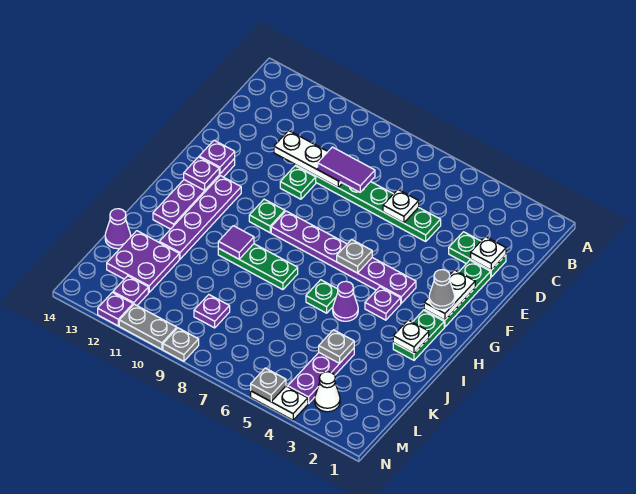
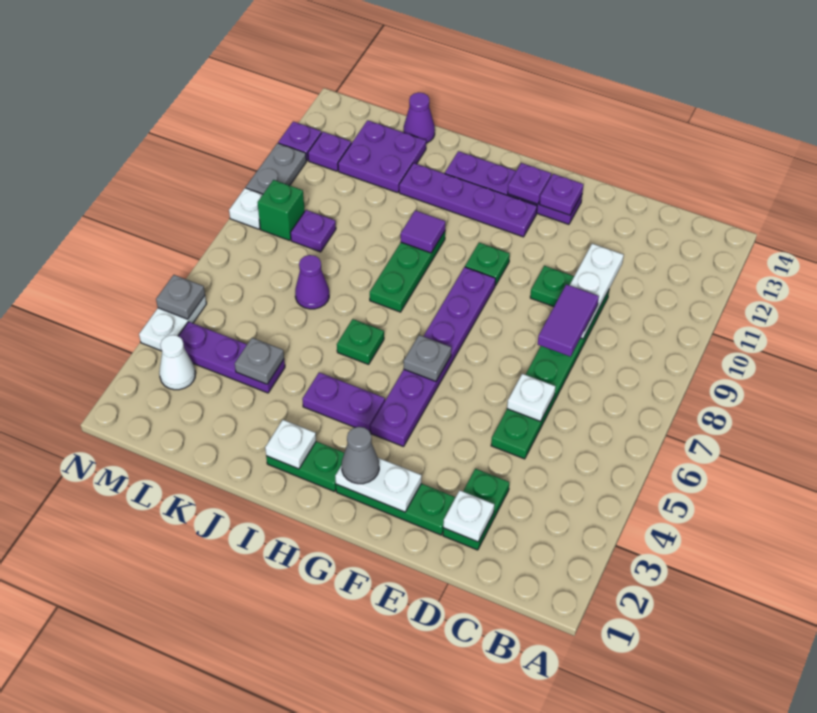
purple 1x1 plate [365,287,401,320] -> purple 1x2 plate [302,372,385,431]
purple 1x1 cone [333,281,358,321] -> purple 1x1 cone moved to [295,255,329,309]
none -> green 1x1 brick [257,180,305,240]
grey 1x1 plate [163,328,199,361] -> white 1x1 plate [229,188,263,229]

